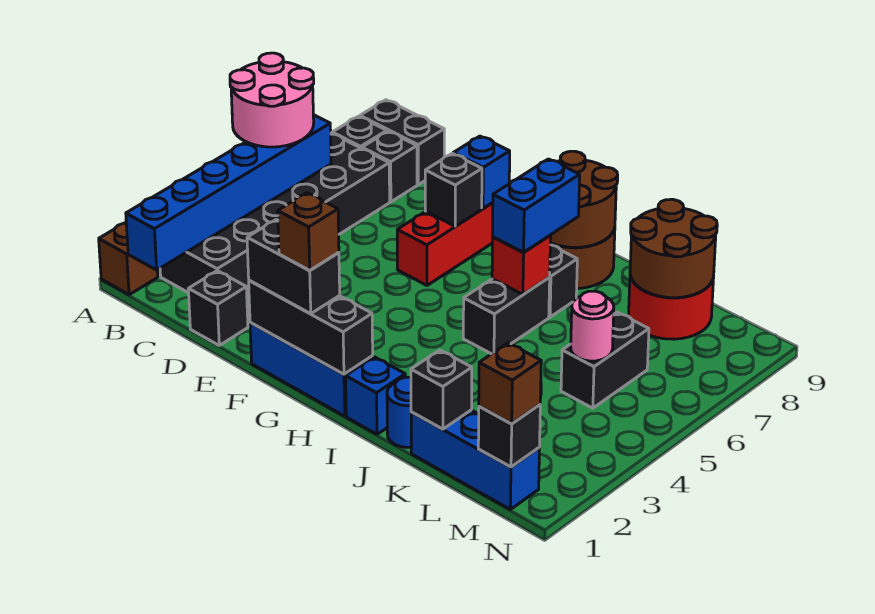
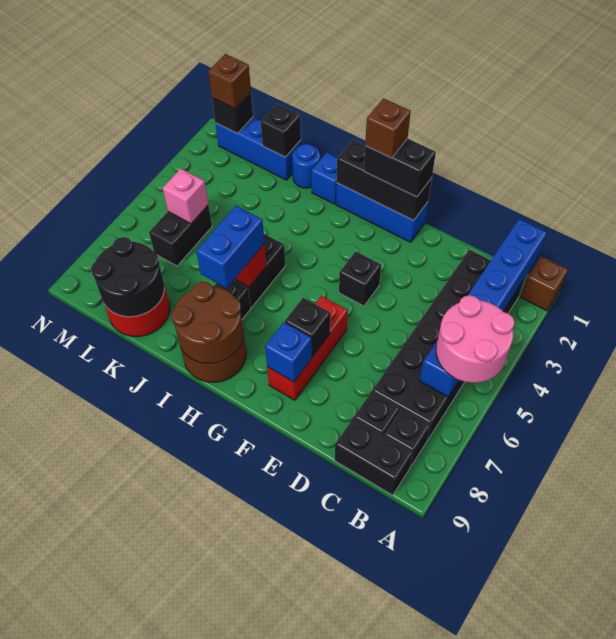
black 1x1 brick [189,271,248,345] -> black 1x1 brick moved to [339,251,381,306]
brown 2x2 round brick [630,199,717,298] -> black 2x2 round brick [91,237,164,317]
pink 1x1 round brick [571,291,614,361] -> pink 1x1 brick [163,169,208,224]

